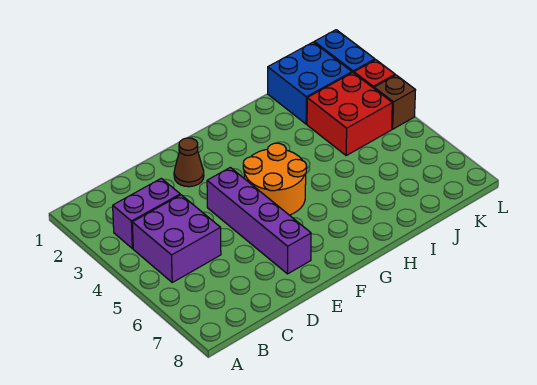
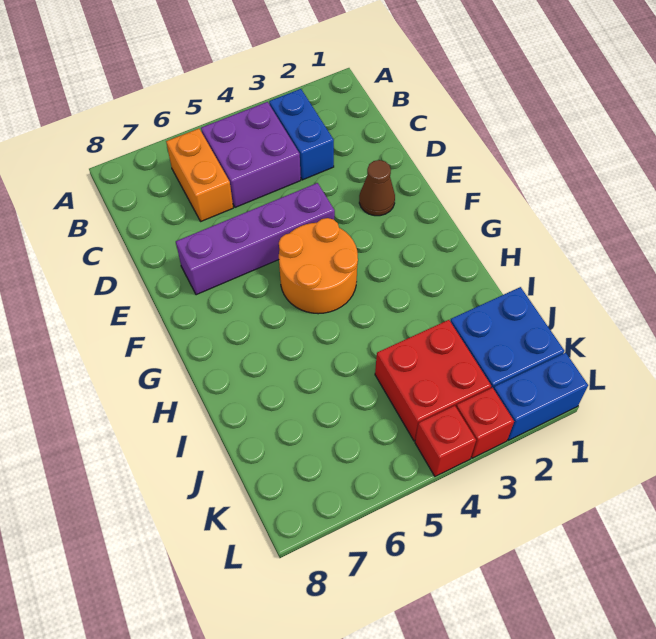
purple 1x2 brick [113,178,180,249] -> blue 1x2 brick [269,89,334,180]
none -> orange 1x2 brick [166,129,233,221]
brown 1x1 brick [374,75,416,129] -> red 1x1 brick [415,406,476,476]

